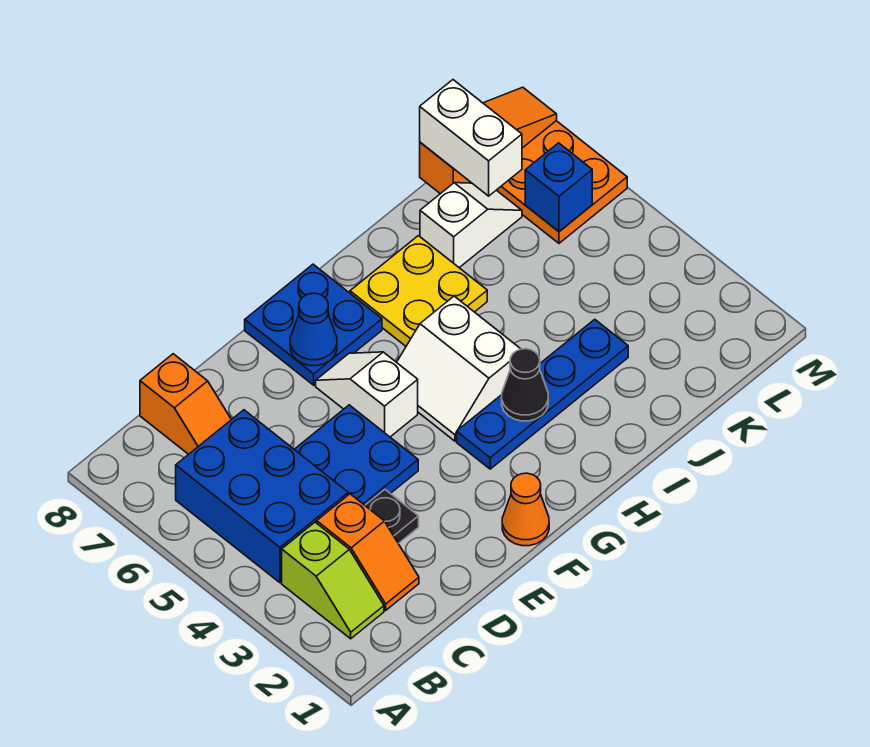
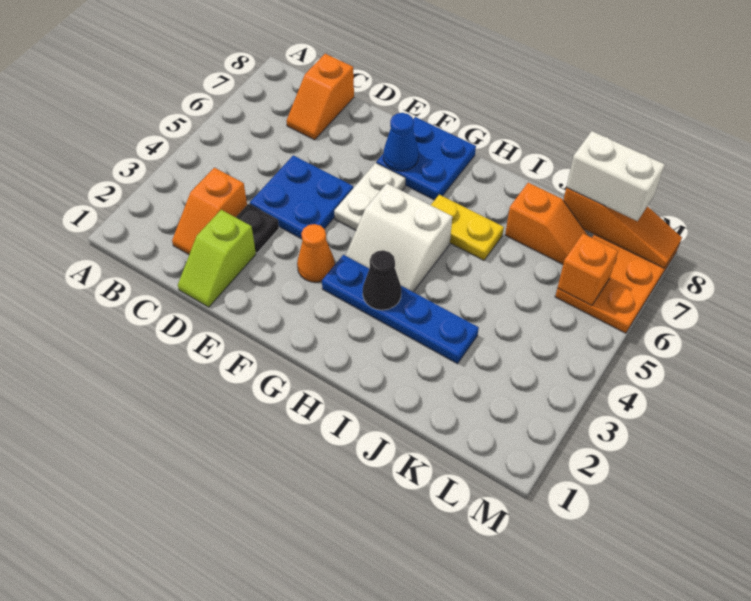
lime 1x2 slope [282,522,384,639] -> lime 1x2 slope moved to [178,210,256,307]
blue 2x3 brick [176,410,348,583] -> none
orange 1x1 cone [502,473,549,546] -> orange 1x1 cone moved to [297,224,335,282]
white 1x2 slope [316,352,418,437] -> white 1x2 plate [334,163,405,230]
white 2x2 slope [397,296,520,441] -> white 2x2 slope turned to [345,183,452,292]
yellow 2x2 plate [350,236,487,346] -> yellow 1x2 plate [431,195,504,260]
white 1x2 slope [420,183,522,268] -> orange 1x2 slope [505,183,588,264]
white 1x2 brick [420,80,522,196] -> white 1x2 brick turned to [566,131,665,221]
blue 1x1 brick [525,143,592,231] -> orange 1x1 brick [557,234,618,306]

